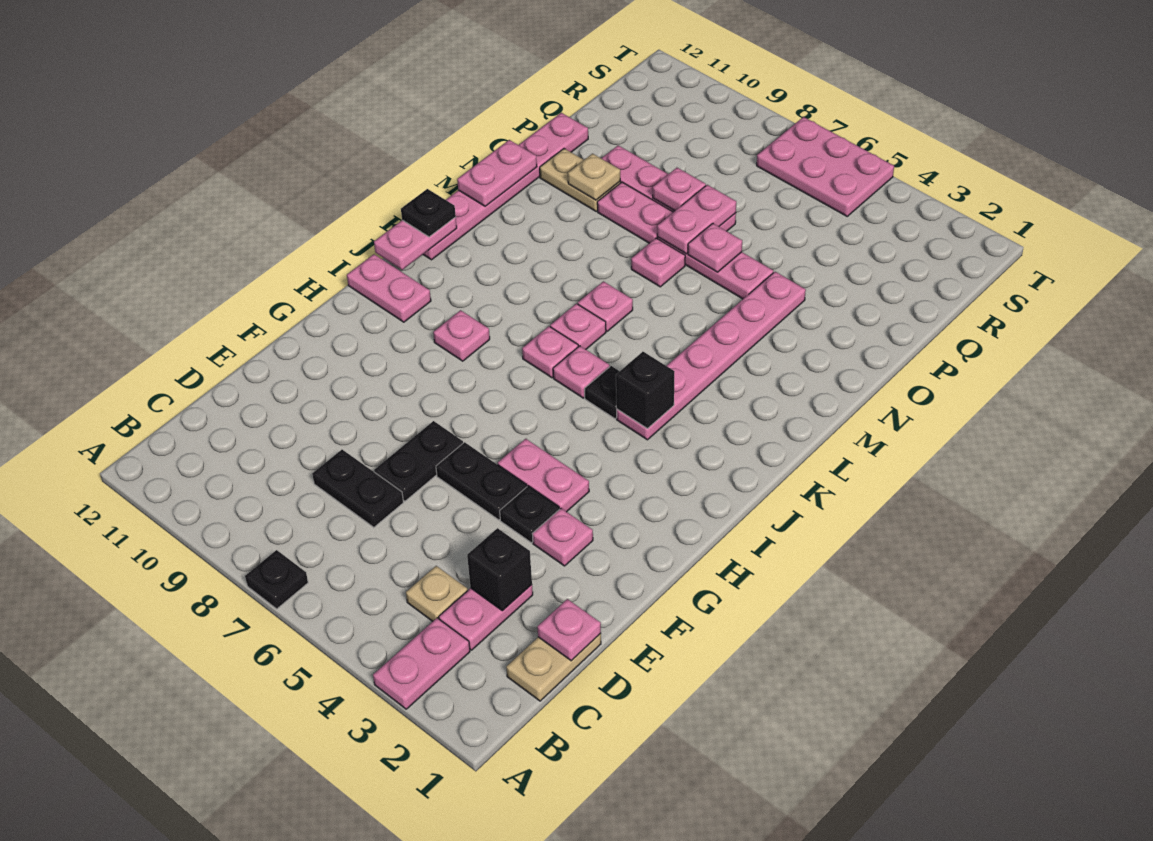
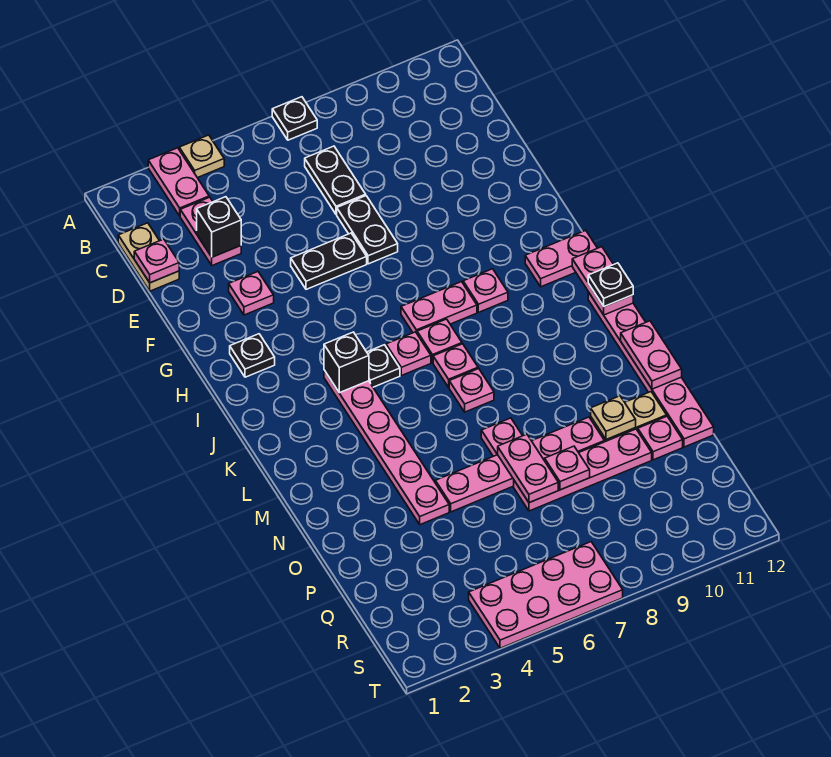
tan 1x1 plate [406,566,468,621] -> tan 1x1 plate moved to [179,135,224,178]
black 1x2 plate [312,450,403,527] -> black 1x2 plate turned to [305,146,366,214]
black 1x1 plate [500,486,559,543] -> black 1x1 plate moved to [230,334,275,377]
pink 1x2 plate [498,439,589,512] -> pink 1x2 plate moved to [401,282,477,333]
pink 1x1 plate [688,223,742,272] -> pink 1x1 plate moved to [638,416,683,460]
pink 2x3 plate [757,117,894,216] -> pink 2x4 plate [469,542,623,648]

